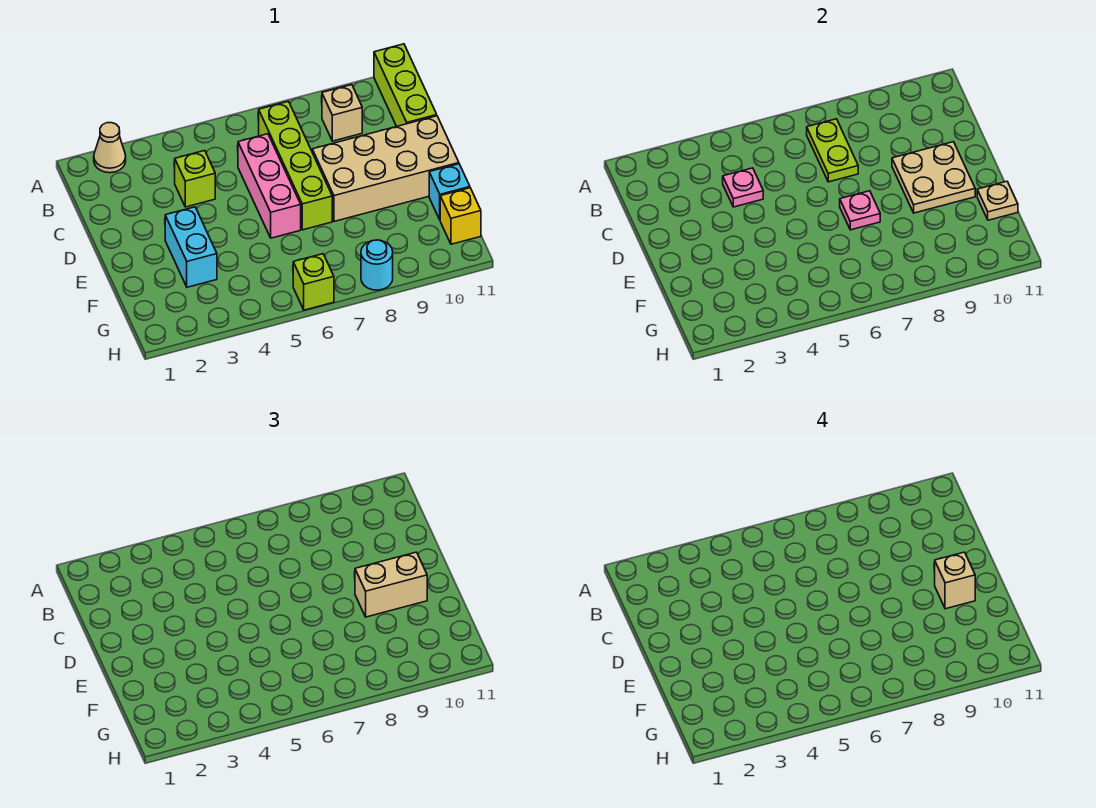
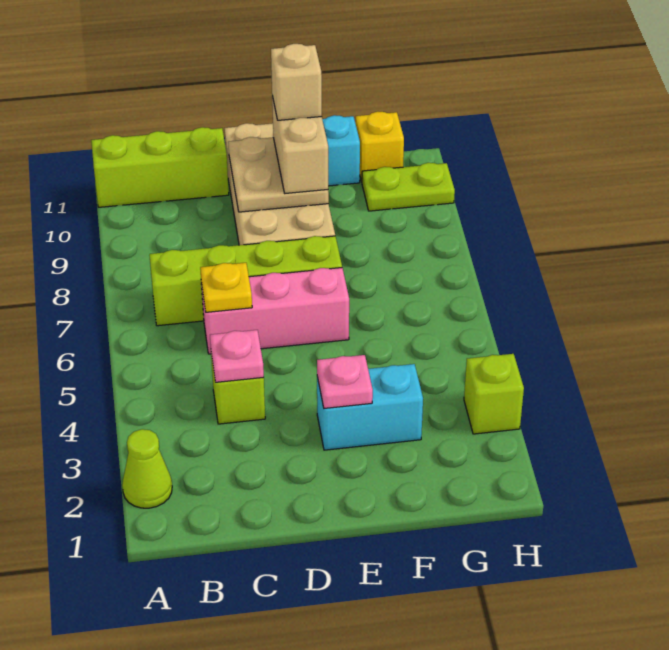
tan 1x1 cone [94,123,126,173] -> lime 1x1 cone [122,429,172,508]
lime 1x2 plate [807,119,858,182] -> lime 1x2 plate moved to [362,163,455,211]
tan 1x1 brick [322,85,362,141] -> none
none -> yellow 1x1 plate [200,263,252,312]
pink 1x1 plate [840,191,880,230] -> pink 1x1 plate moved to [317,355,373,408]
tan 1x1 plate [977,181,1018,220] -> none
lime 1x1 brick [293,254,334,310] -> lime 1x1 brick moved to [464,354,524,434]
cyan 1x1 round brick [361,240,393,290] -> none

